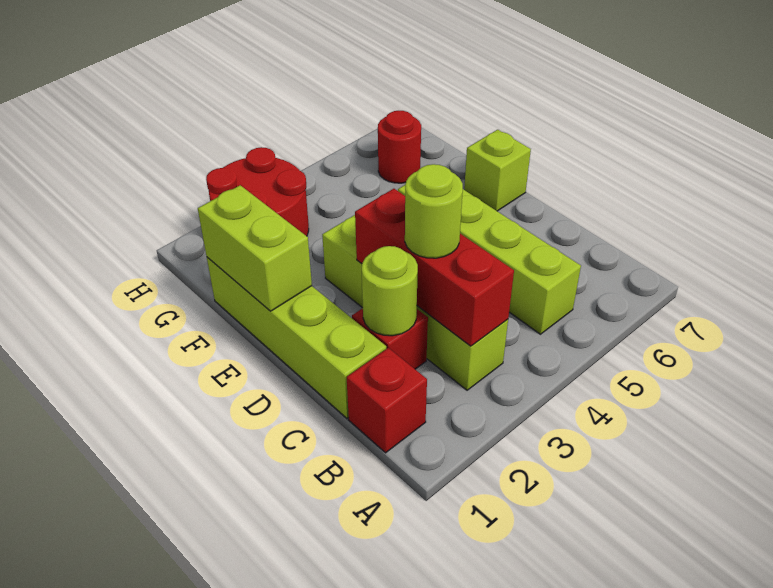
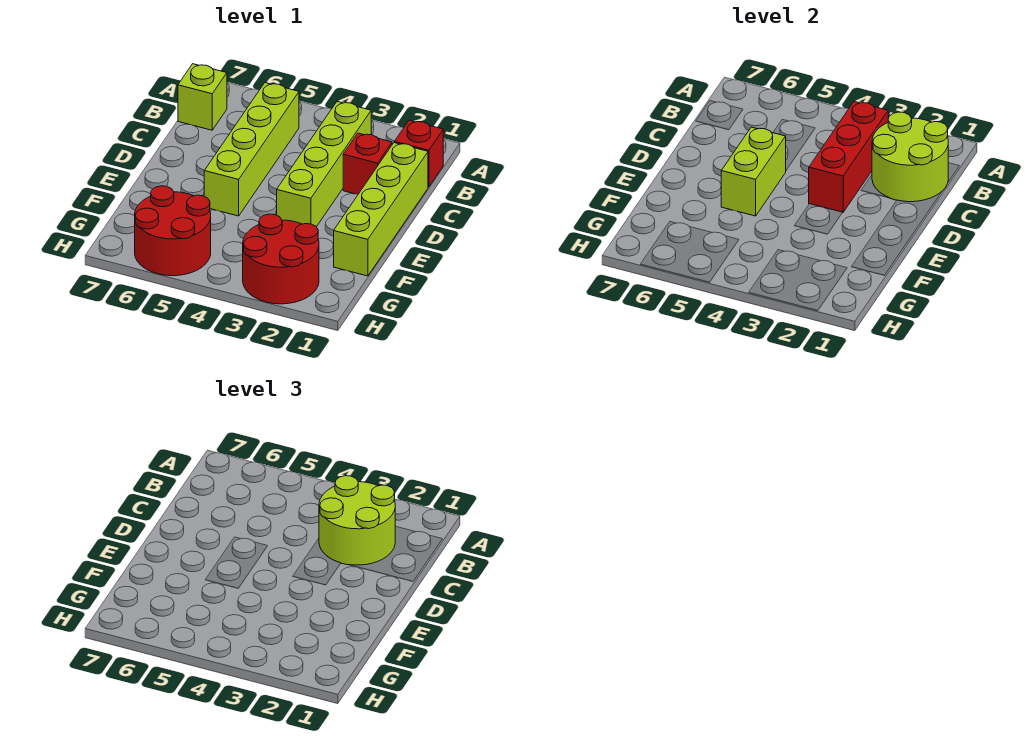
lime 1x1 round brick [362,246,418,336] -> lime 2x2 round brick [872,112,948,202]
lime 1x1 round brick [405,164,463,258] -> lime 2x2 round brick [319,476,395,565]
lime 1x2 brick [198,185,312,311] -> lime 1x2 brick moved to [721,127,786,216]
lime 1x1 brick [464,130,531,211] -> lime 1x1 brick moved to [178,64,227,130]
red 1x1 round brick [378,111,421,183] -> red 2x2 round brick [135,186,211,276]

